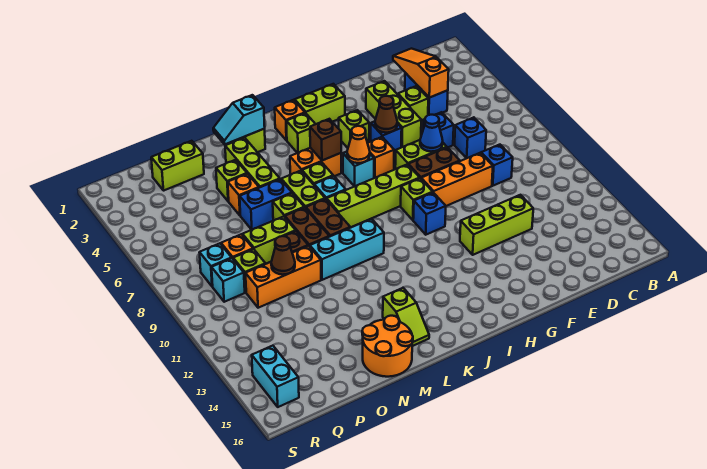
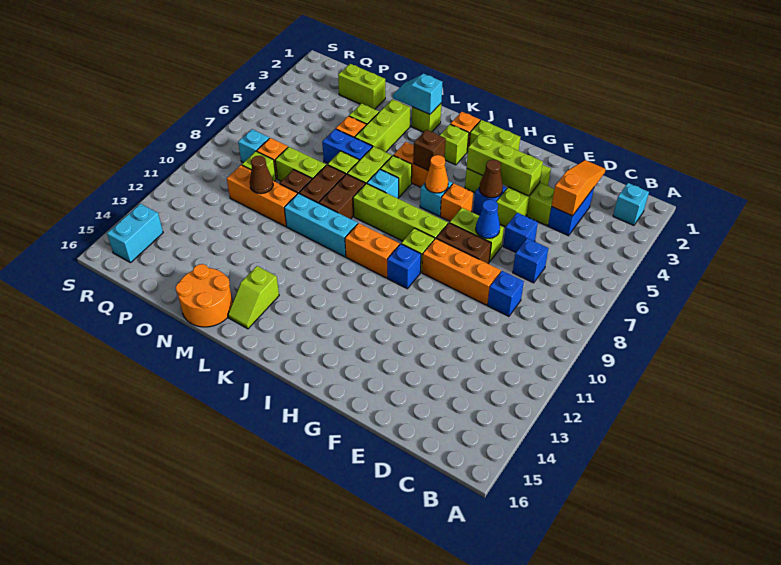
lime 1x3 brick [460,195,533,255] -> lime 1x3 brick moved to [467,134,543,196]
none -> orange 1x2 brick [345,223,400,278]
cyan 1x1 brick [212,258,245,302] -> cyan 1x1 brick moved to [613,183,649,225]

